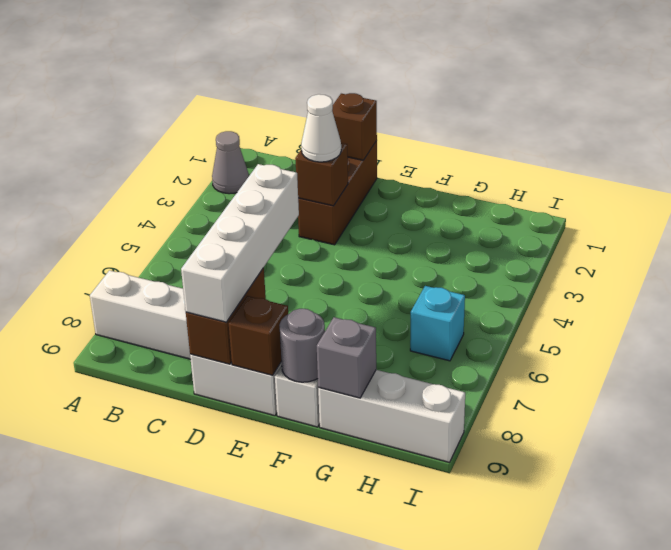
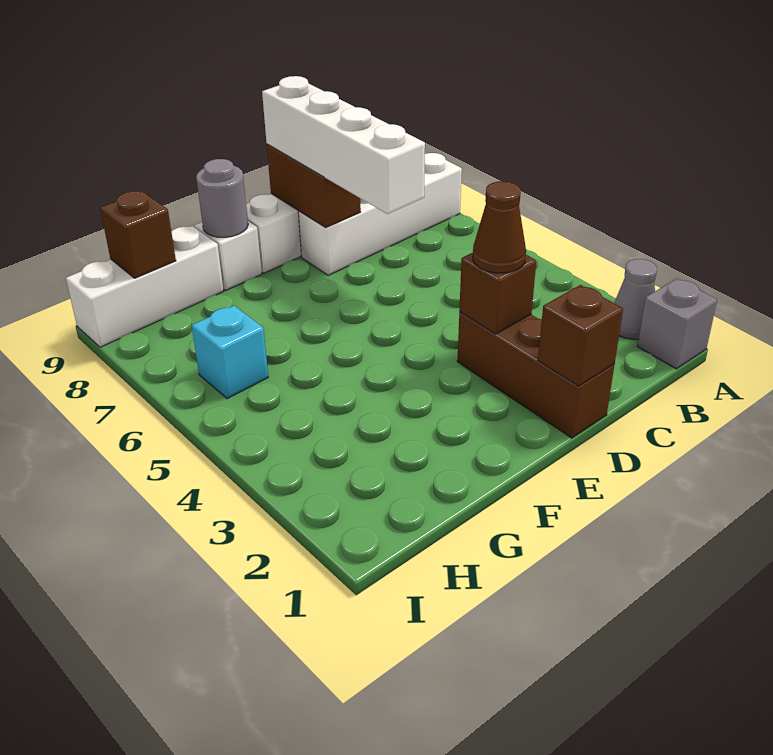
white 1x1 cone [301,94,341,162] -> brown 1x1 cone [473,181,526,273]
brown 1x1 brick [229,296,288,375] -> brown 1x1 brick moved to [100,191,176,278]
grey 1x1 brick [317,317,376,398] -> grey 1x1 brick moved to [637,279,717,369]

